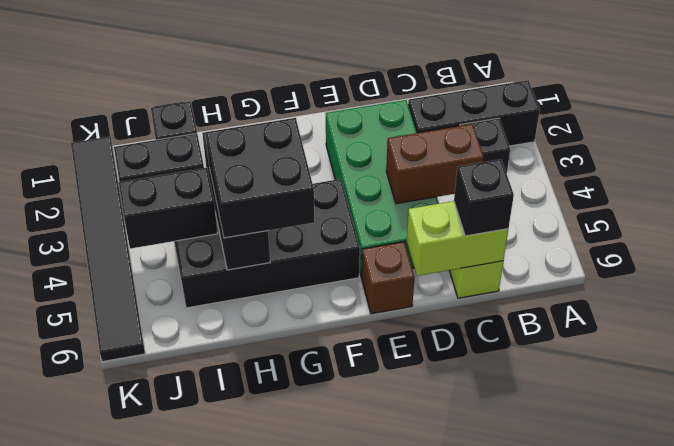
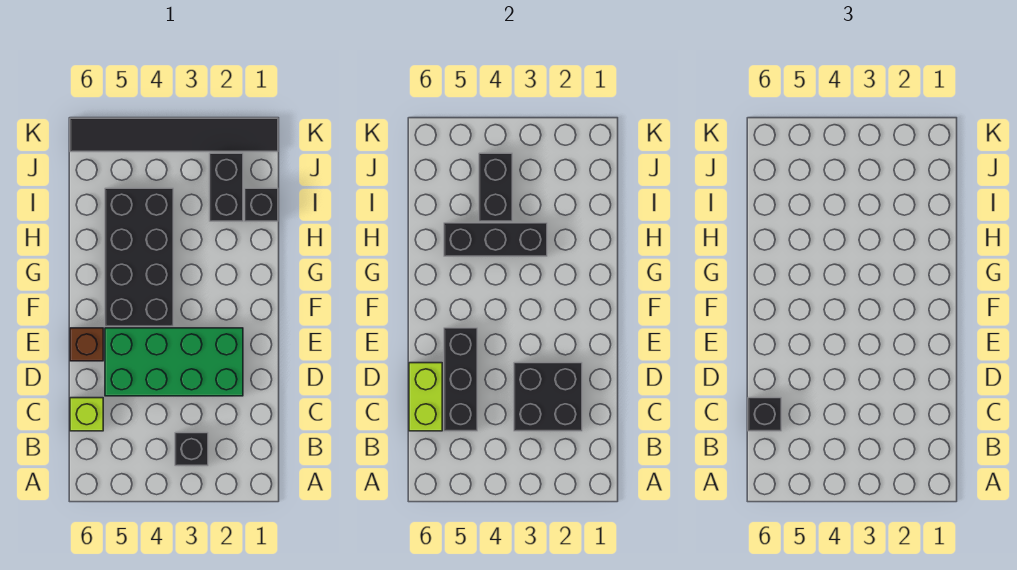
black 1x3 brick [408,80,540,146] -> black 1x3 brick moved to [444,328,477,431]
brown 1x2 brick [386,124,484,204] -> none
black 2x2 brick [206,118,314,238] -> black 2x2 brick moved to [514,363,582,431]

